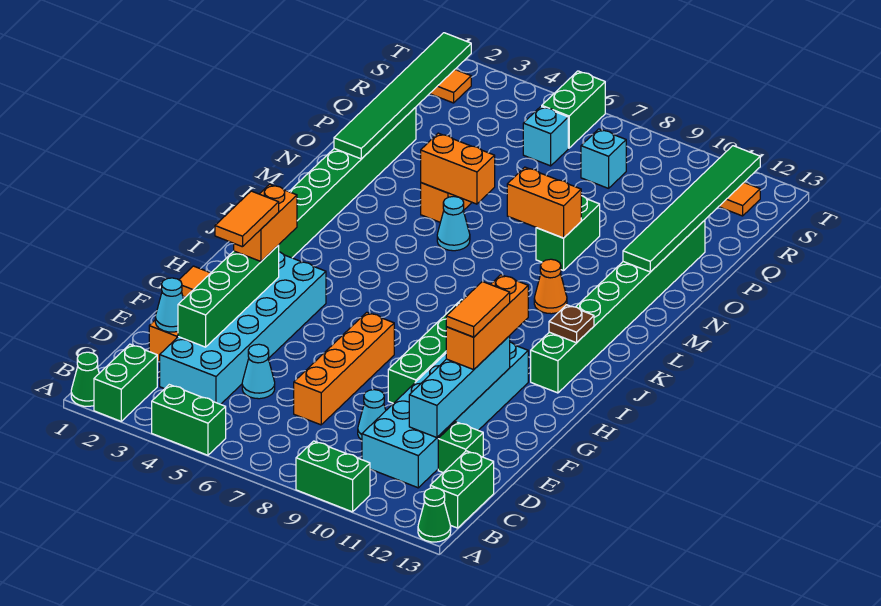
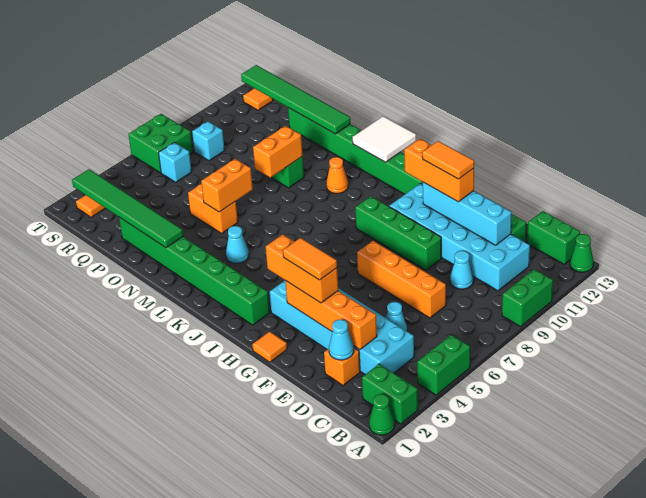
green 1x4 brick [178,245,279,347] -> orange 1x4 brick [285,281,377,350]
orange 1x2 brick [234,184,297,261] -> orange 1x3 brick [266,234,338,303]
brown 1x1 plate [549,305,594,343] -> none
none -> white 2x2 tile [353,116,416,162]
cyan 1x1 cone [437,197,470,251] -> cyan 1x1 cone moved to [226,226,249,263]
green 1x2 brick [542,71,605,148] -> green 2x2 brick [128,114,193,173]

